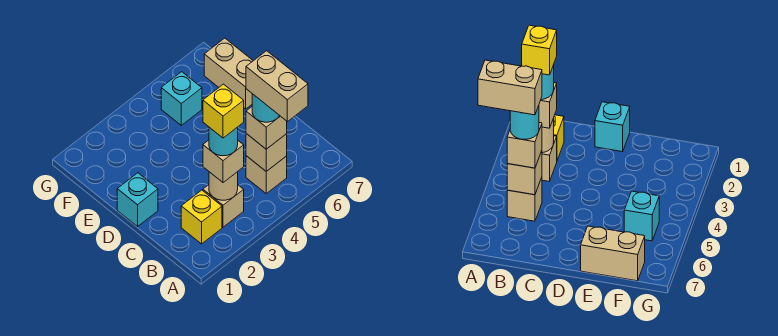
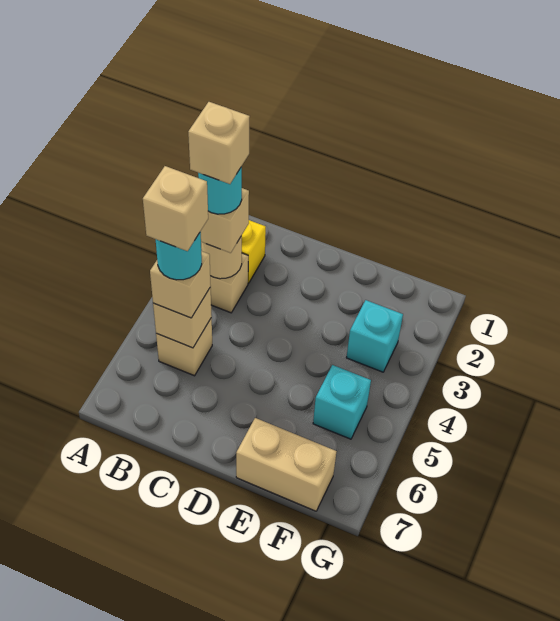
tan 1x2 brick [246,51,308,122] -> tan 1x1 brick [143,166,208,251]
yellow 1x1 brick [203,84,244,138] -> tan 1x1 brick [188,102,250,184]
cyan 1x1 brick [117,173,158,227] -> cyan 1x1 brick moved to [346,300,403,372]

